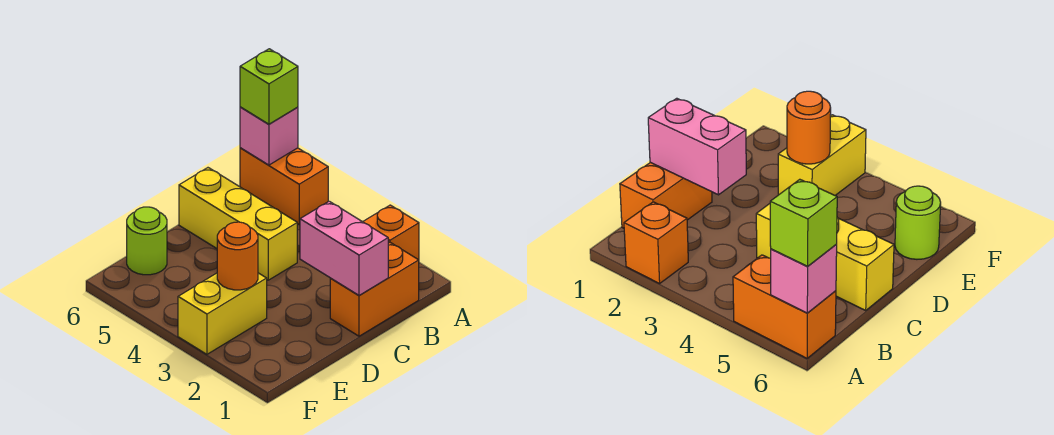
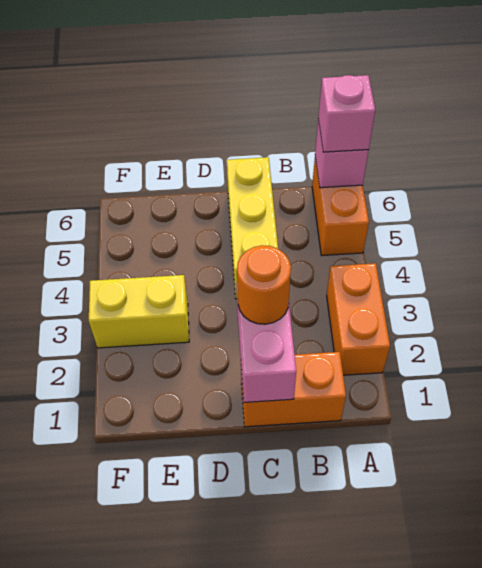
orange 1x1 brick [363,205,419,260] -> orange 1x2 brick [327,263,390,375]
lime 1x1 brick [240,49,298,124] -> pink 1x1 brick [318,75,375,152]
orange 1x1 round brick [217,222,258,290] -> orange 1x1 round brick moved to [237,245,291,324]
lime 1x1 round brick [127,207,167,275] -> none

